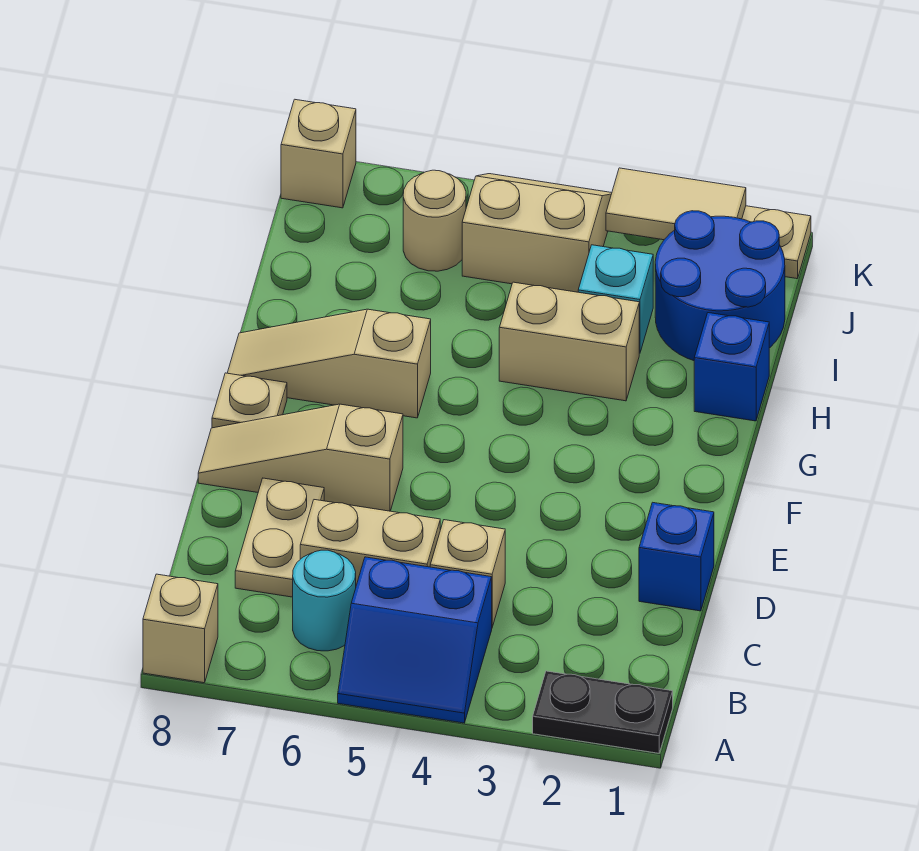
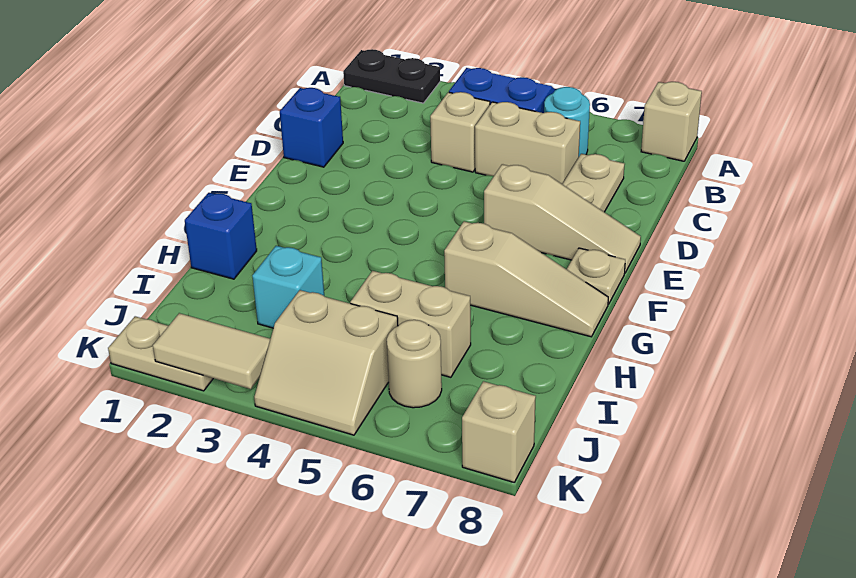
tan 1x2 brick [499,282,639,401] -> tan 1x2 brick moved to [350,271,471,377]
blue 2x2 round brick [655,211,785,361] -> none

